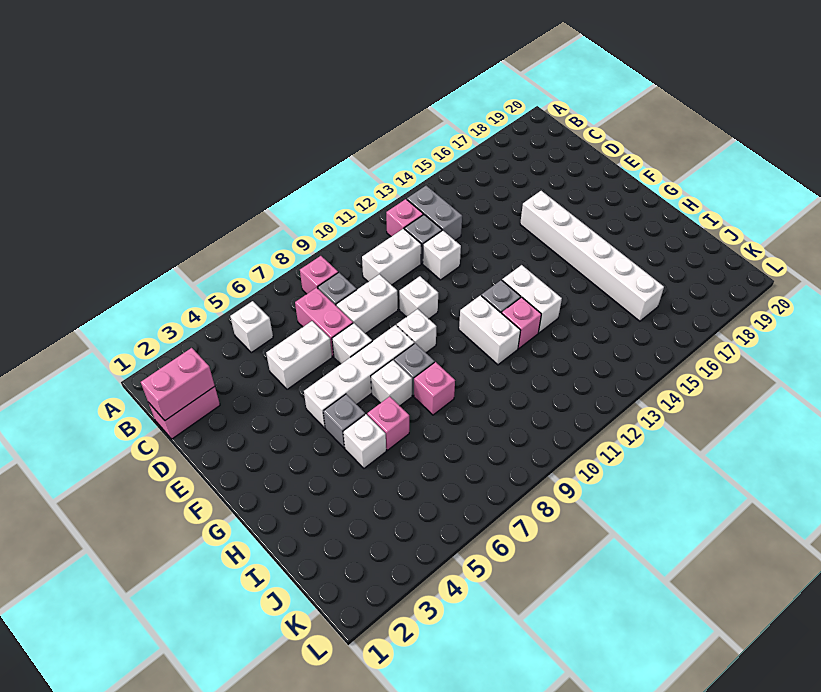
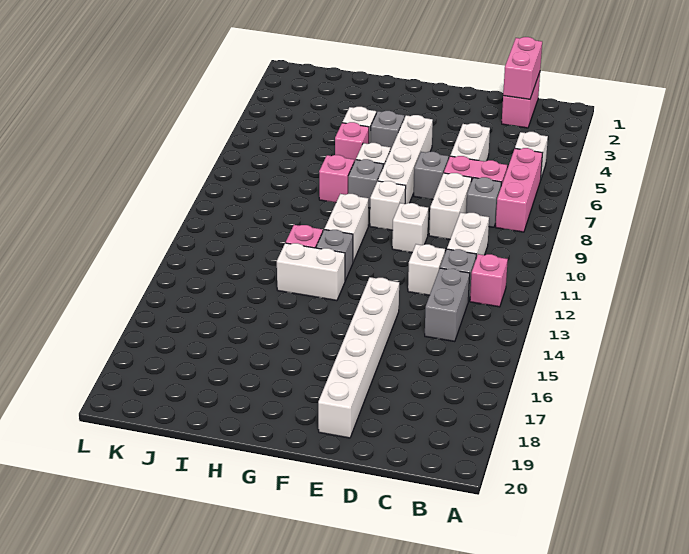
pink 1x1 brick [300,256,338,294] -> pink 1x3 brick [496,148,542,232]
grey 1x2 brick [407,186,462,240] -> grey 1x2 brick turned to [425,268,470,342]
white 1x1 brick [332,323,372,364] -> grey 1x1 brick [414,152,449,200]
white 1x6 brick [520,191,664,321] -> white 1x6 brick turned to [318,277,399,438]
white 1x2 brick [459,295,521,365] -> white 1x2 brick turned to [324,194,368,262]

